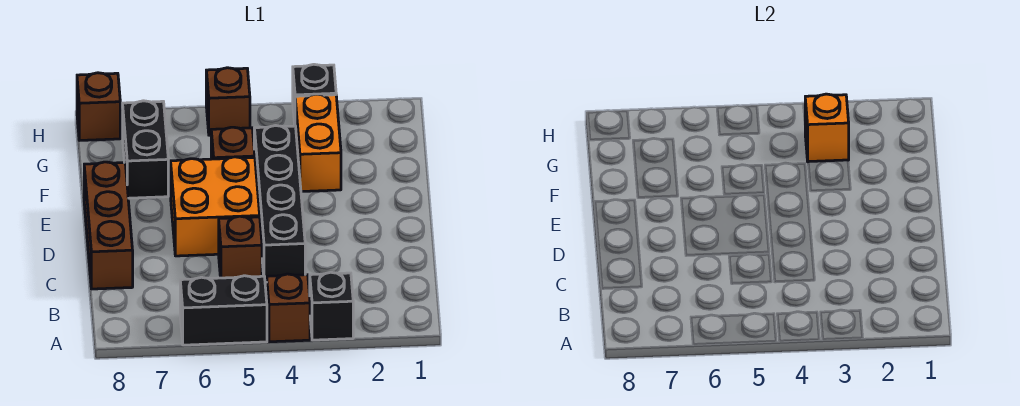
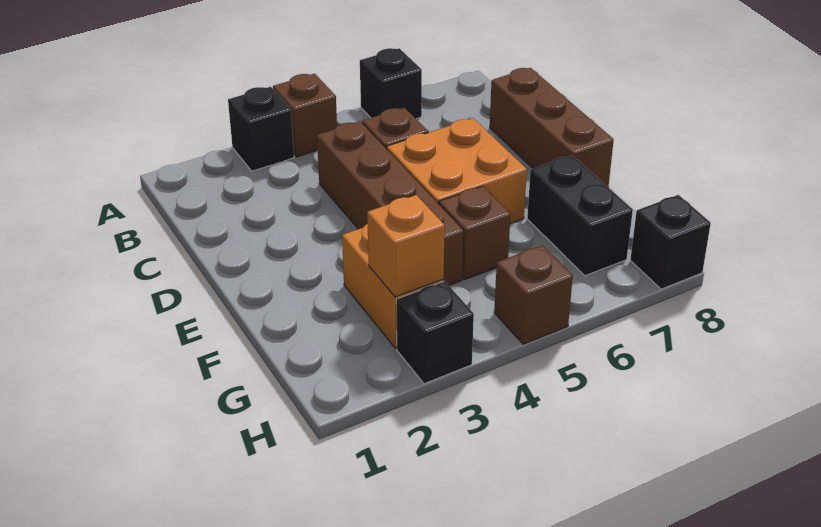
black 1x2 brick [180,276,267,345] -> black 1x1 brick [360,48,422,119]
black 1x4 brick [254,126,305,282] -> brown 1x4 brick [317,122,463,285]
brown 1x1 brick [77,73,120,140] -> black 1x1 brick [630,195,711,289]

